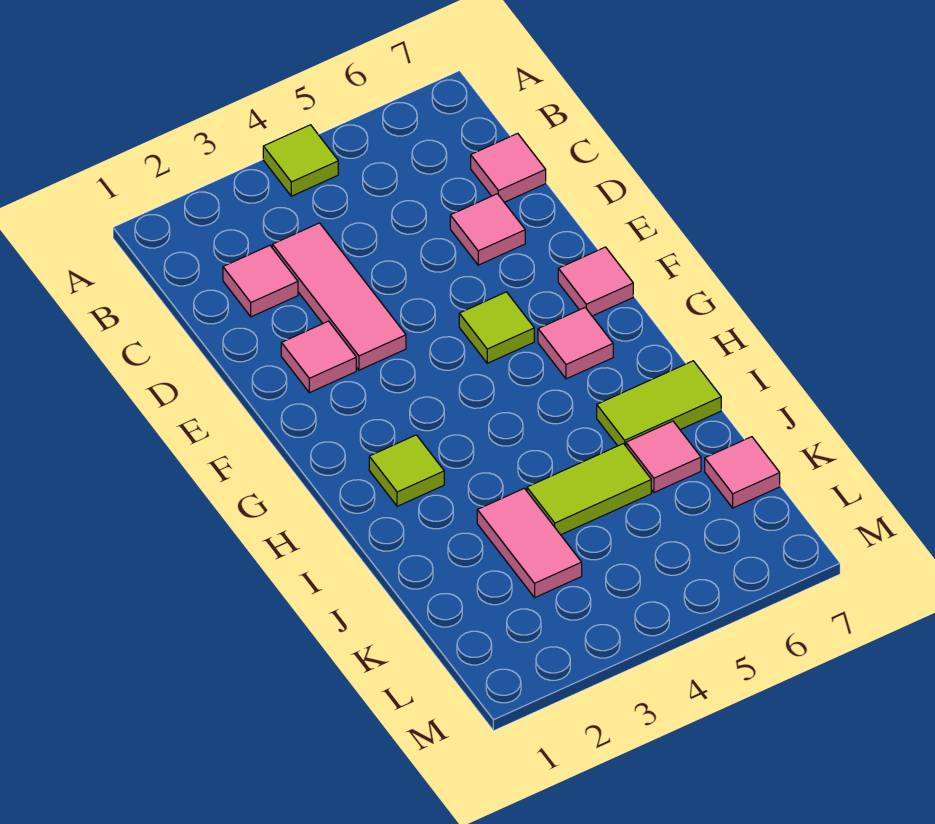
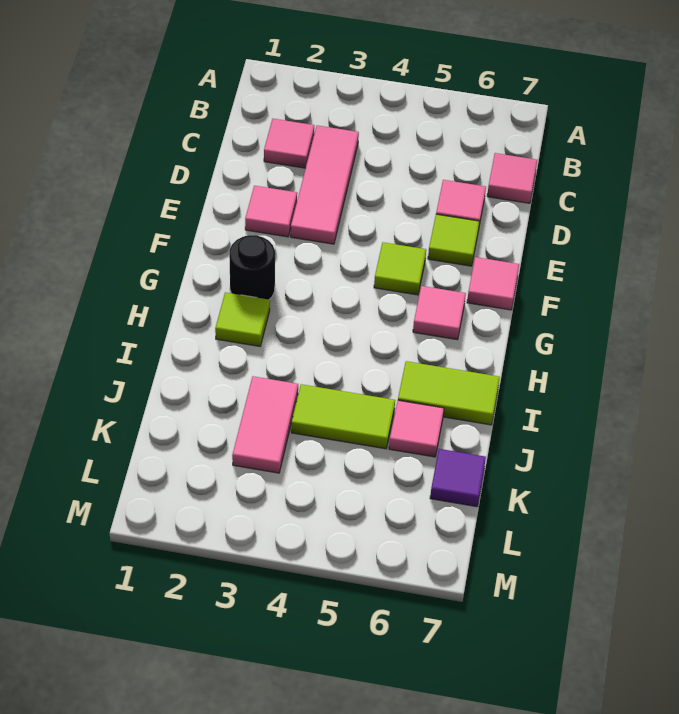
lime 1x1 tile [263,125,338,196] -> lime 1x1 tile moved to [428,214,480,266]
none -> black 1x1 round brick [229,235,275,299]
pink 1x1 tile [705,437,780,508] -> purple 1x1 tile [430,449,486,507]

